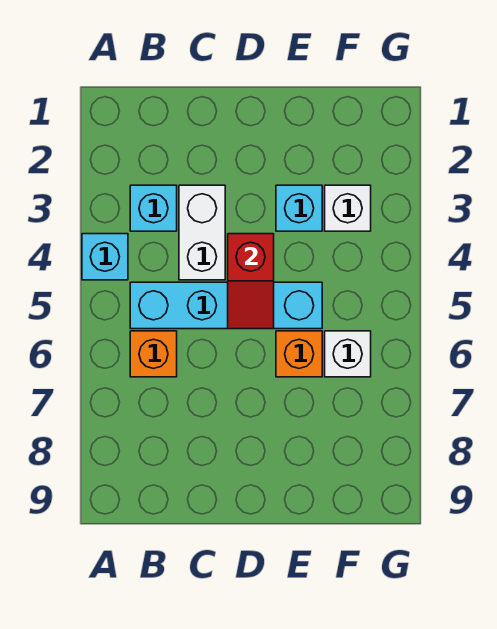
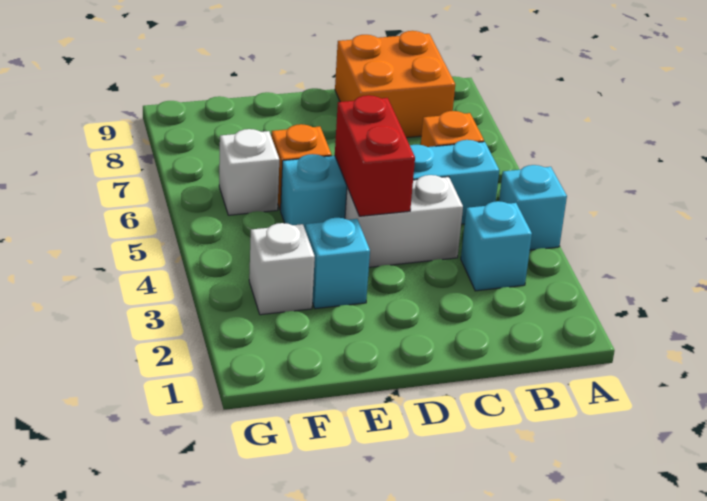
none -> orange 2x2 brick [335,31,455,138]
white 1x2 brick [179,185,225,280] -> white 1x2 brick turned to [345,175,463,267]
red 1x2 slope [228,234,274,329] -> red 1x2 brick [335,95,415,216]

